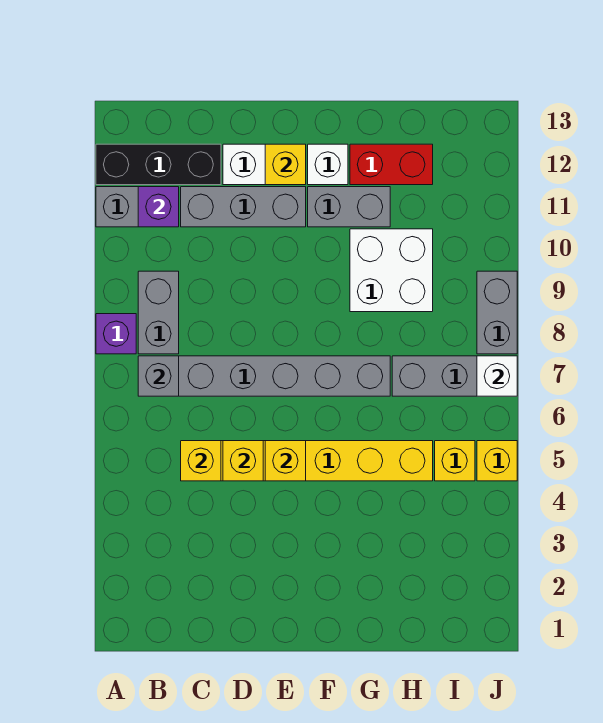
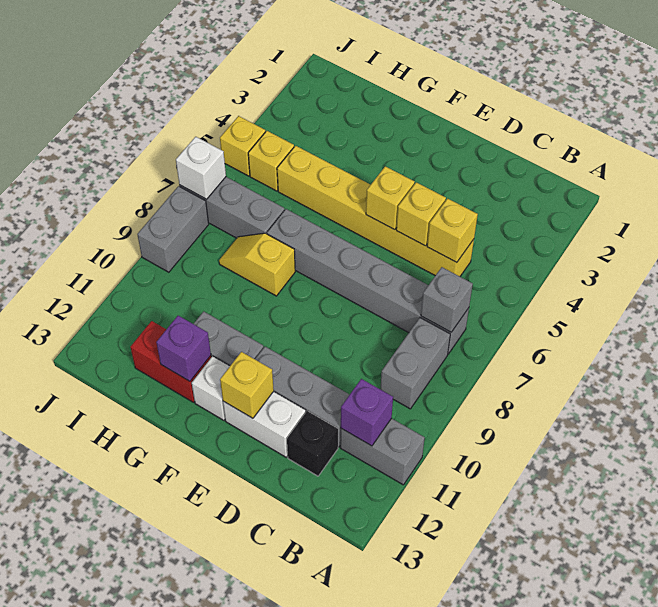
purple 1x1 brick [96,314,136,354] -> purple 1x1 brick moved to [156,316,211,381]
black 1x3 brick [96,144,221,185] -> black 1x1 brick [287,411,338,476]
none -> yellow 1x2 slope [219,233,295,296]
white 2x2 brick [350,229,433,312] -> none

